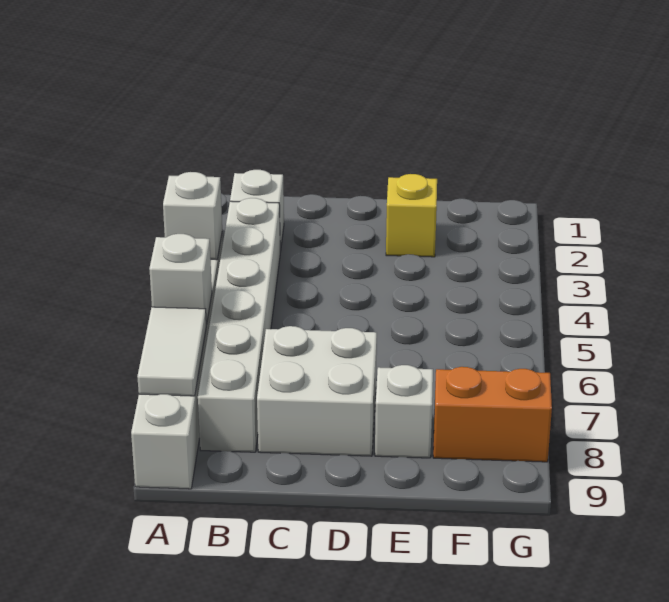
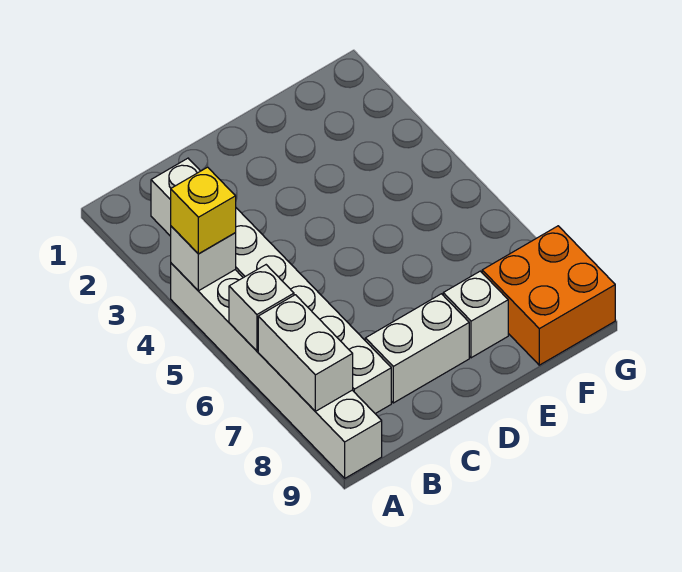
white 1x2 tile [137,307,206,396] -> white 1x2 brick [258,295,353,411]
white 2x2 brick [257,326,377,456] -> white 1x2 brick [365,294,469,403]
yellow 1x1 brick [386,174,437,257] -> yellow 1x1 brick moved to [171,167,236,254]
orange 1x2 brick [433,367,552,462] -> orange 2x2 brick [482,226,615,365]

